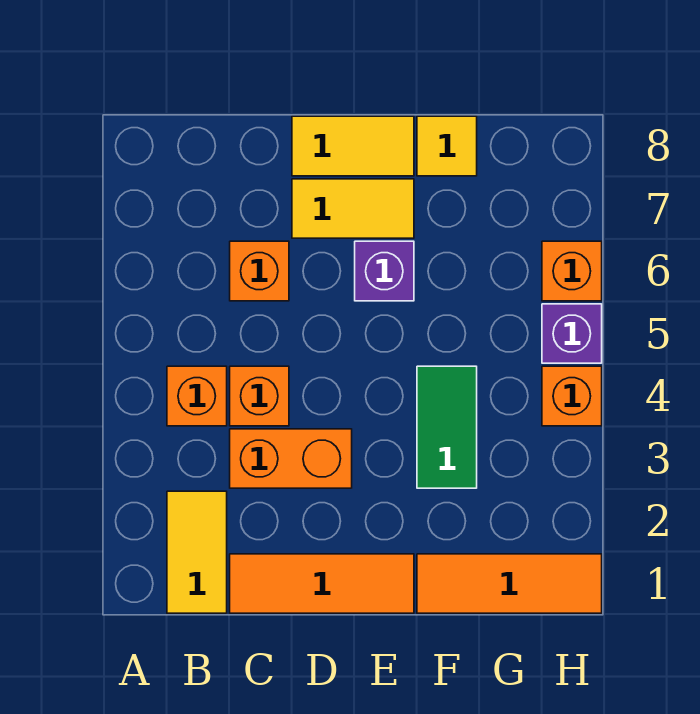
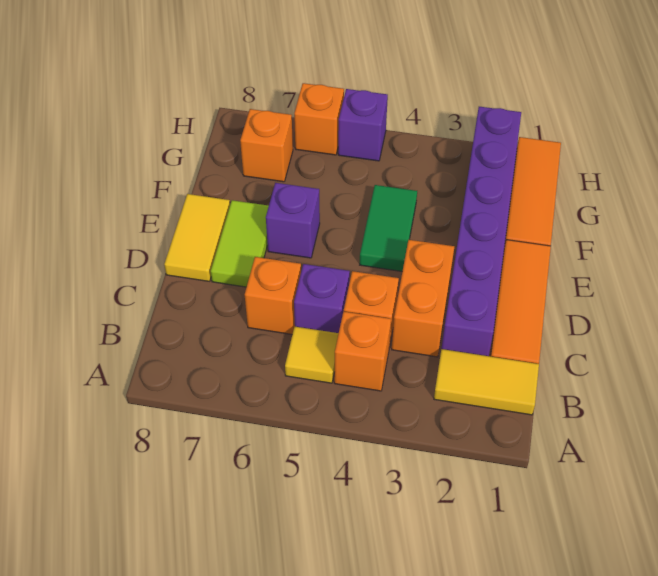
none -> purple 1x6 brick [441,107,521,356]
none -> purple 1x1 brick [294,264,350,333]
yellow 1x2 tile [292,179,414,238] -> lime 1x2 tile [211,200,269,287]
green 1x2 tile [417,366,477,488] -> green 1x2 tile turned to [360,185,417,271]
yellow 1x1 tile [417,116,477,176] -> yellow 1x1 tile moved to [285,327,339,383]
orange 1x1 brick [542,366,602,426] -> orange 1x1 brick moved to [240,109,293,182]

